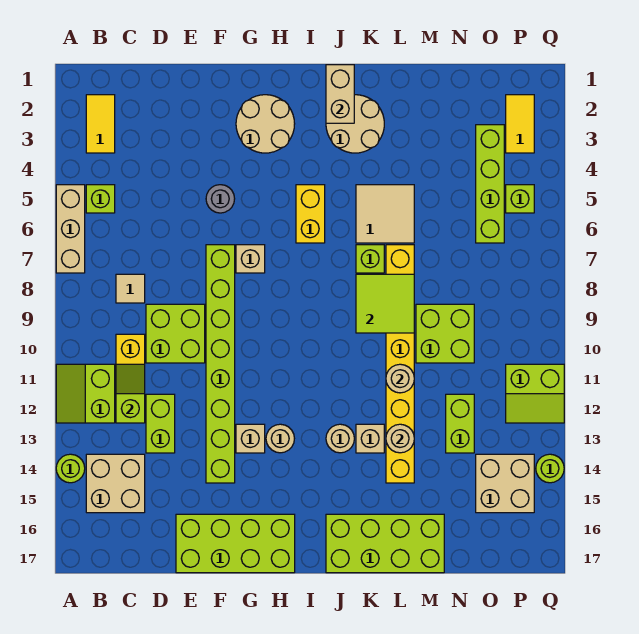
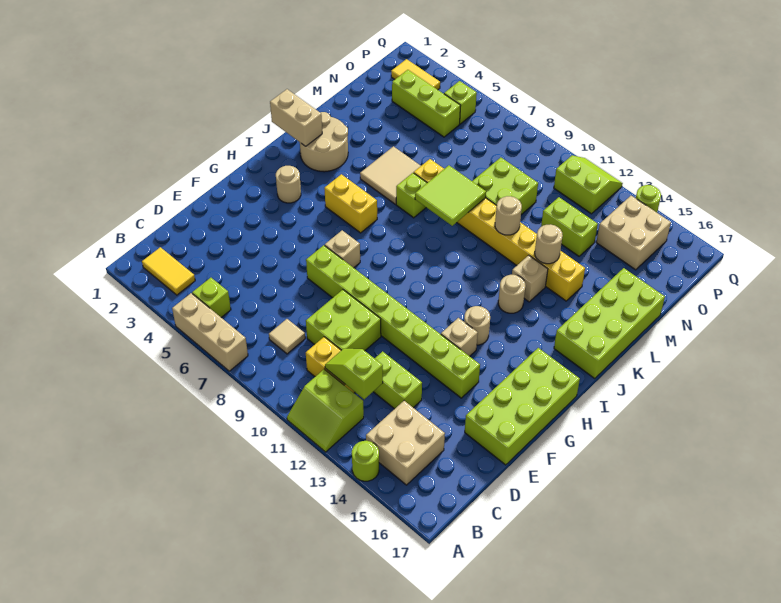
grey 1x1 round brick [206,185,235,213] -> none
tan 2x2 round brick [236,95,295,153] -> tan 1x1 round brick [276,166,301,203]
lime 1x4 brick [476,125,504,243] -> lime 1x3 brick [392,70,461,137]
lime 2x2 slope [506,364,564,423] -> lime 2x2 slope turned to [554,155,623,214]

